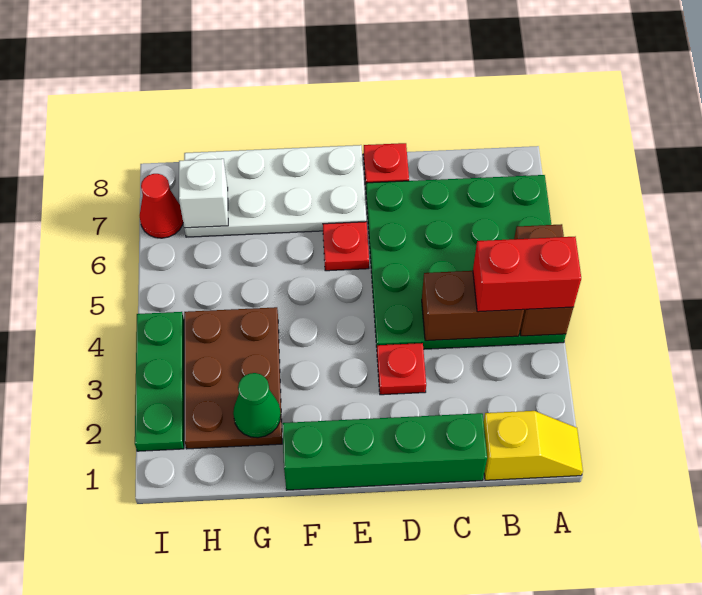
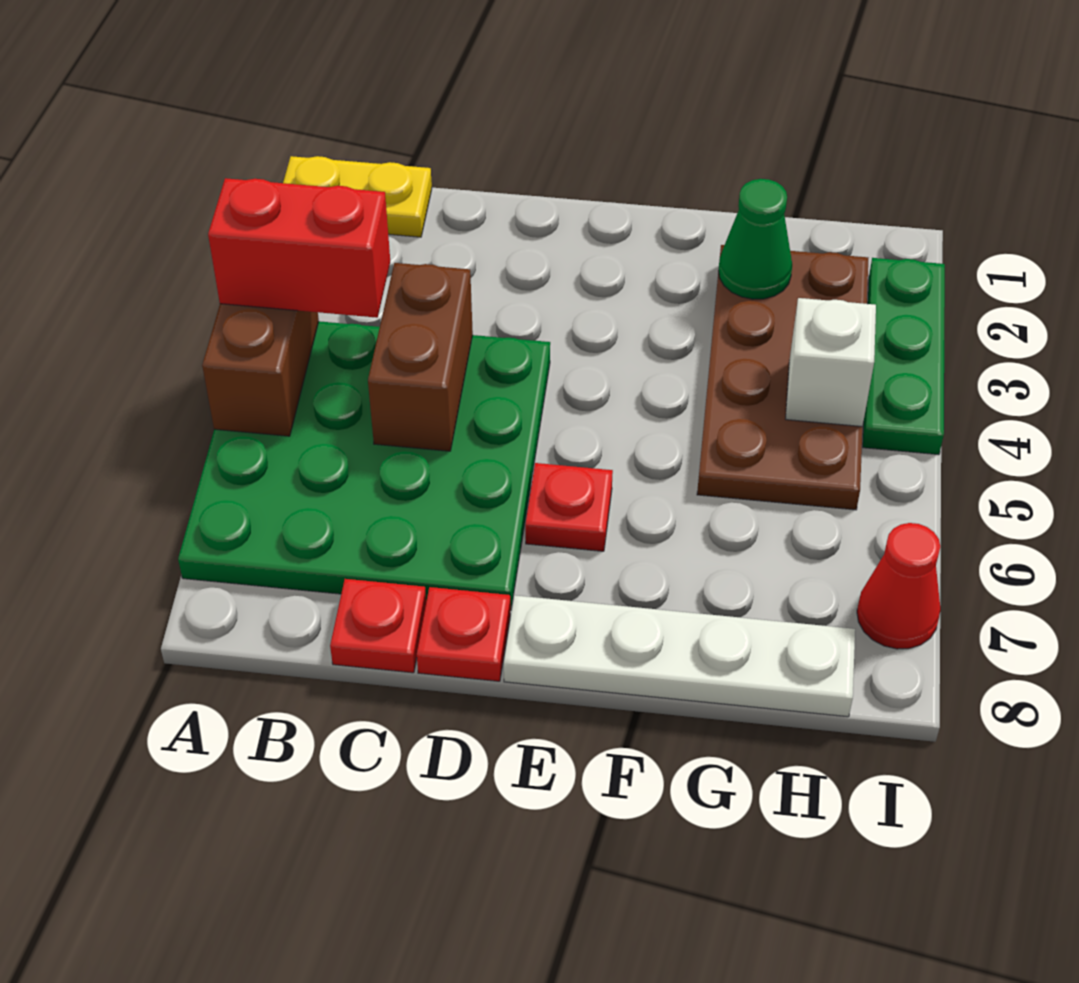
yellow 1x2 slope [484,411,583,480] -> yellow 1x2 plate [283,156,432,237]
brown 1x2 brick [422,271,524,341] -> brown 1x2 brick turned to [368,263,473,451]
green 1x4 brick [282,413,487,490] -> none
red 1x1 plate [377,343,426,395] -> red 1x1 plate moved to [330,579,426,673]
white 2x4 plate [184,145,366,237] -> white 1x4 plate [504,595,855,717]
brown 2x3 plate [184,307,282,449] -> brown 2x4 plate [697,245,868,510]
white 1x1 brick [179,159,228,228] -> white 1x1 brick moved to [786,298,876,427]

